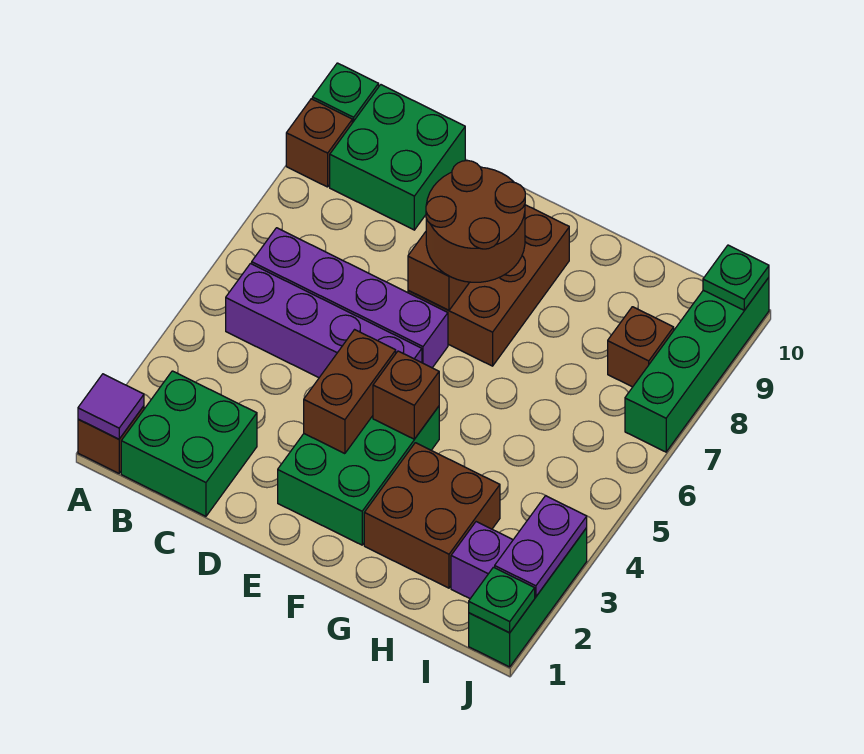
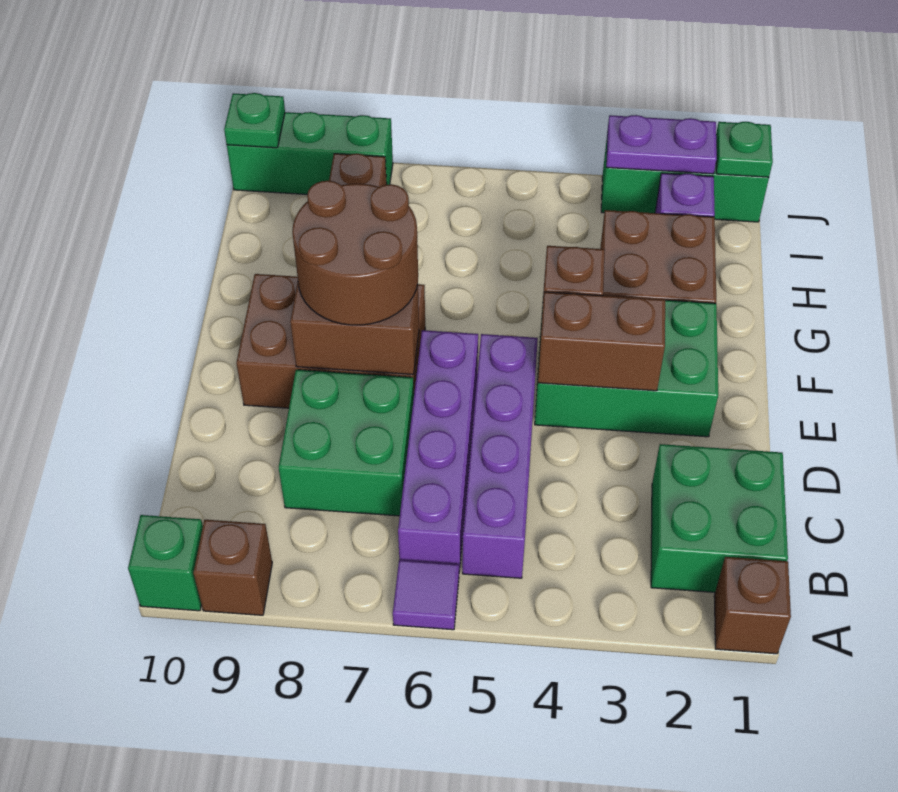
purple 1x1 tile [78,374,144,439] -> purple 1x1 tile moved to [393,560,459,630]
green 2x2 brick [330,85,465,230] -> green 2x2 brick moved to [279,370,414,516]
green 1x4 brick [625,278,769,452] -> green 1x3 brick [227,112,393,194]

